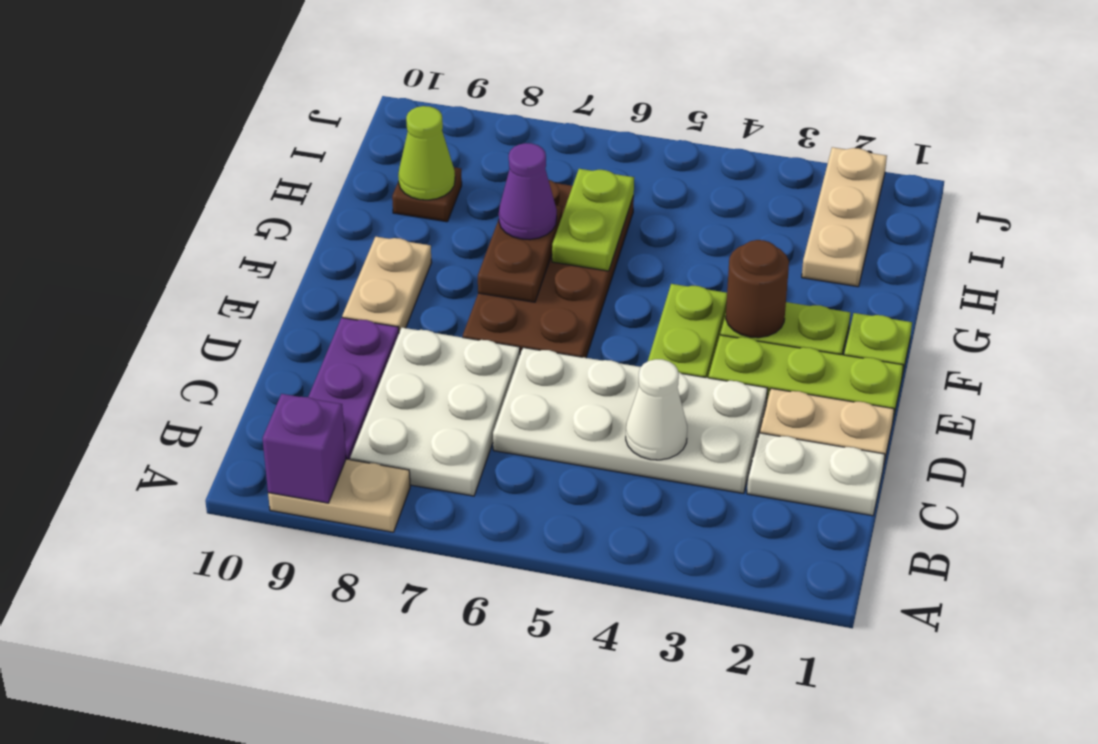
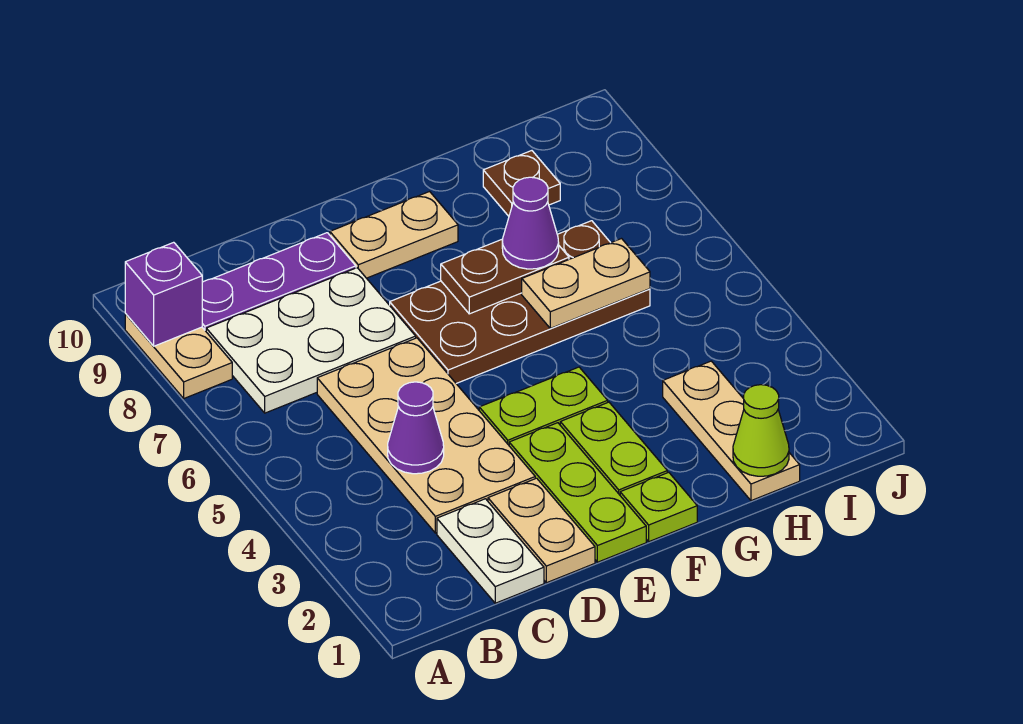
white 2x4 plate [493,348,767,493] -> tan 2x4 plate [317,338,535,533]
white 1x1 cone [626,359,687,460] -> purple 1x1 cone [388,382,444,474]
brown 1x1 round brick [726,240,789,338] -> none
lime 1x2 plate [552,169,634,271] -> tan 1x2 plate [522,239,650,328]
tan 1x3 plate [802,147,887,287] -> tan 1x3 plate turned to [663,361,800,501]
lime 1x1 cone [398,106,455,200] -> lime 1x1 cone moved to [733,385,789,476]

